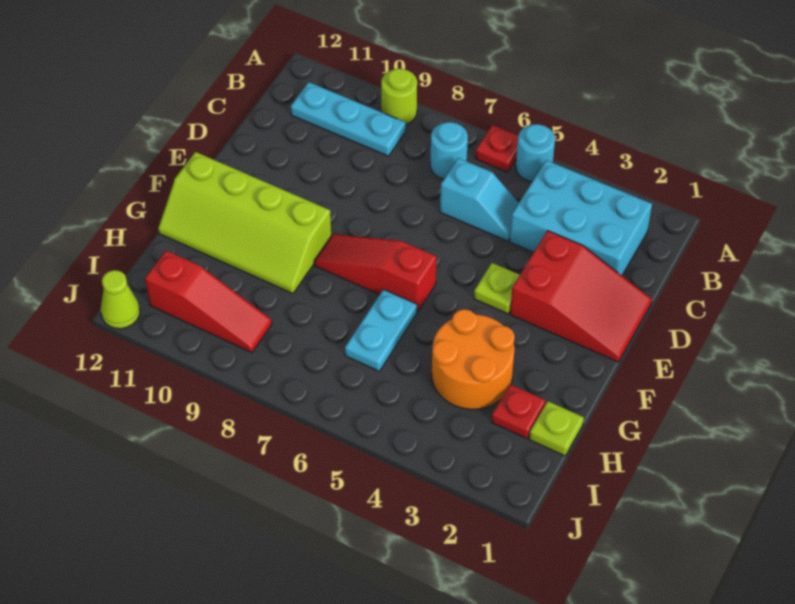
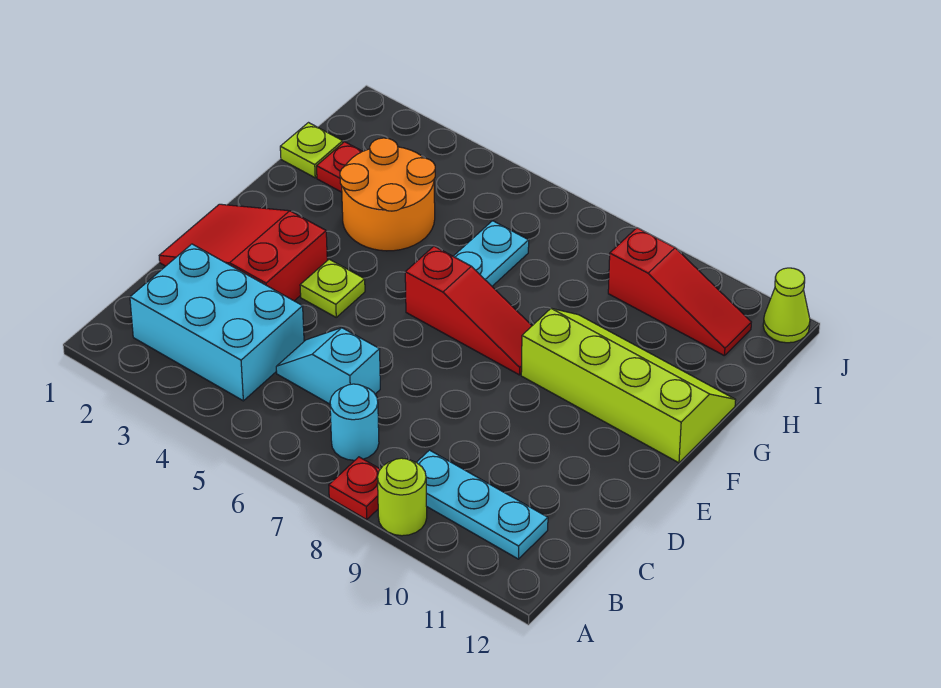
cyan 1x1 round brick [516,124,555,182] -> none
red 1x1 plate [475,125,518,172] -> red 1x1 plate moved to [329,457,380,519]
red 1x3 slope [145,251,272,353] -> red 1x3 slope turned to [608,228,751,355]

